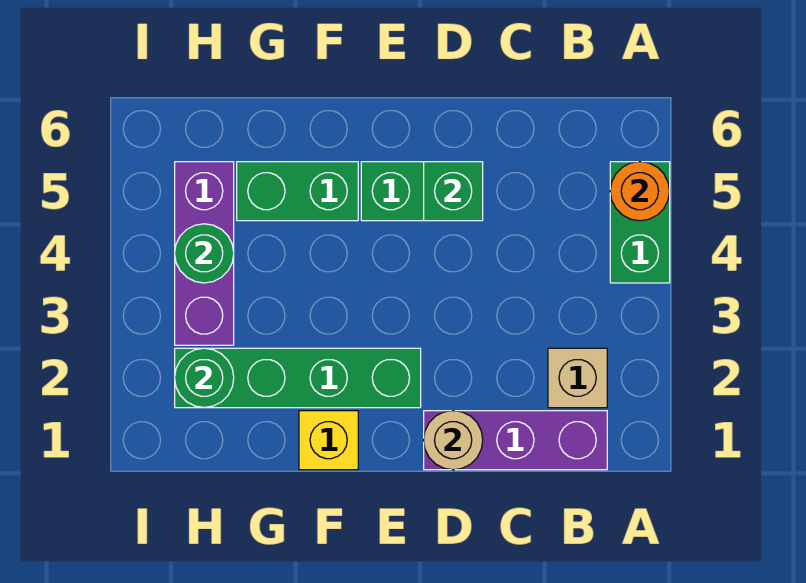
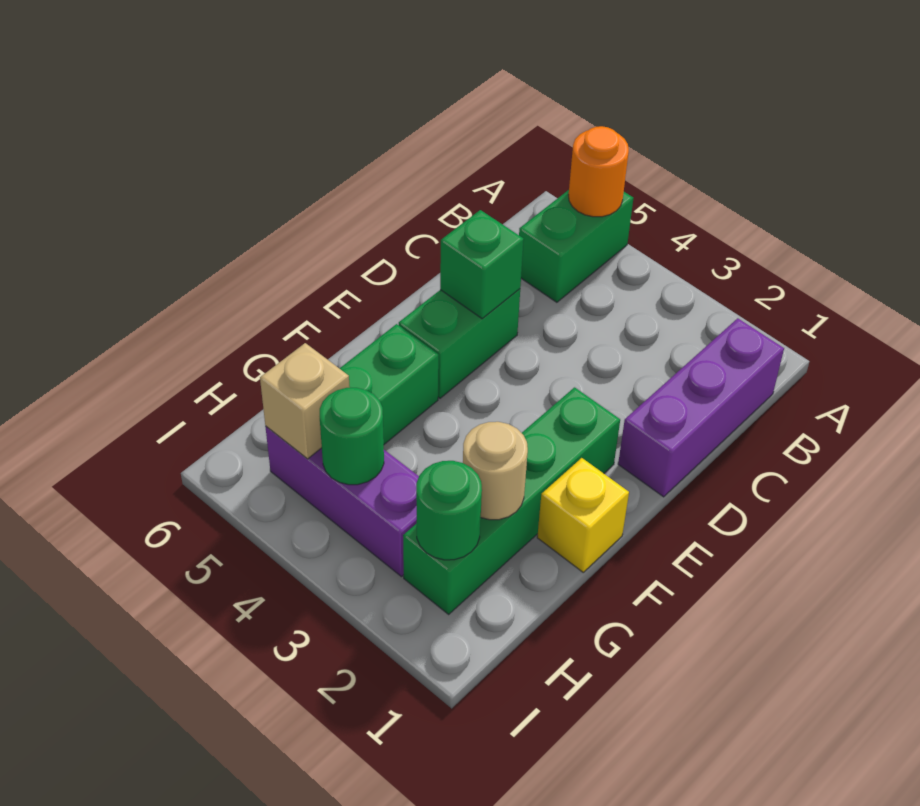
green 1x2 brick [610,162,670,283] -> green 1x2 brick turned to [519,190,633,302]
tan 1x1 brick [548,348,607,408] -> tan 1x1 brick moved to [260,343,350,459]
tan 1x1 round brick [424,411,483,470] -> tan 1x1 round brick moved to [463,422,528,520]

